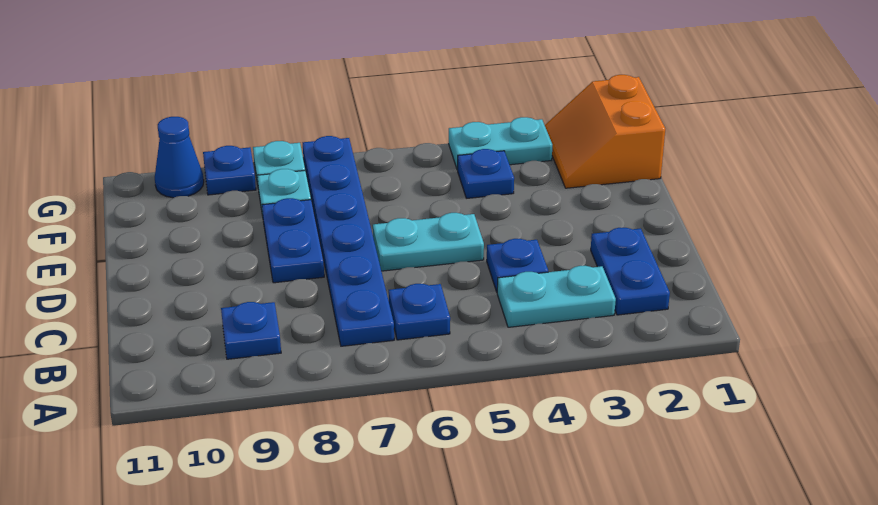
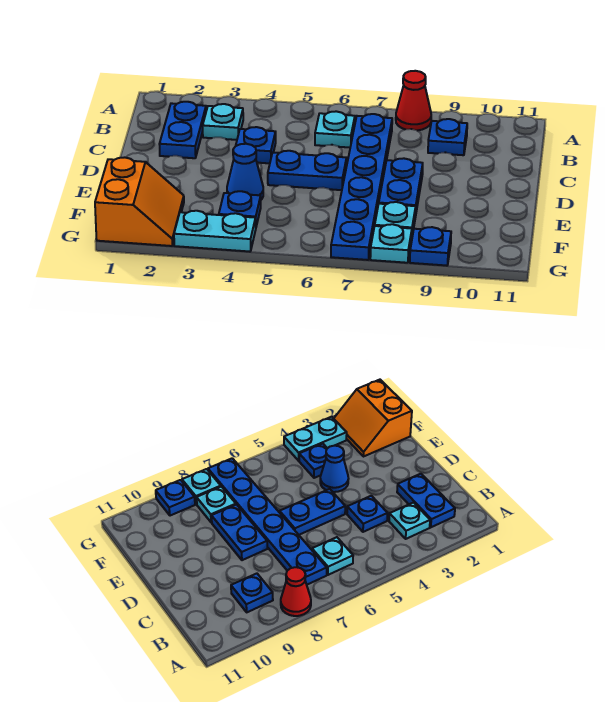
none -> red 1x1 cone [396,71,431,131]
cyan 1x2 plate [497,266,616,327] -> cyan 1x1 plate [203,104,243,140]
blue 1x1 plate [389,284,450,340] -> cyan 1x1 plate [315,111,355,148]
cyan 1x2 plate [373,213,484,271] -> blue 1x2 plate [268,151,347,190]
blue 1x1 cone [155,117,204,198] -> blue 1x1 cone moved to [227,144,263,200]

